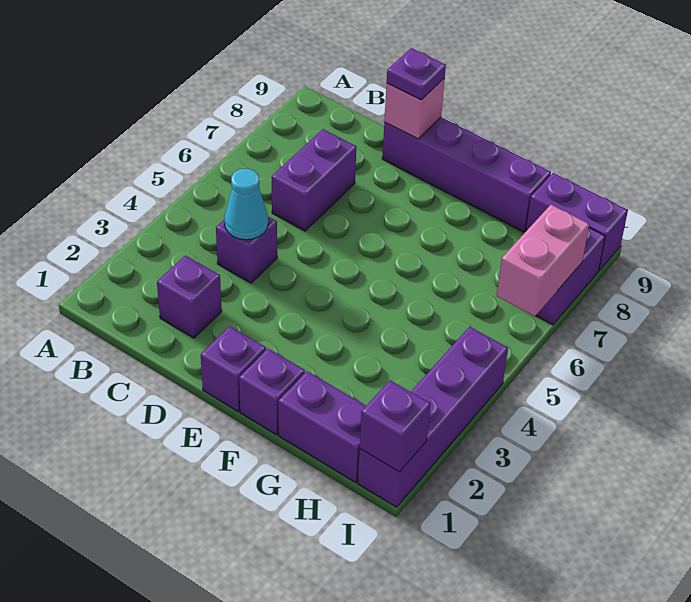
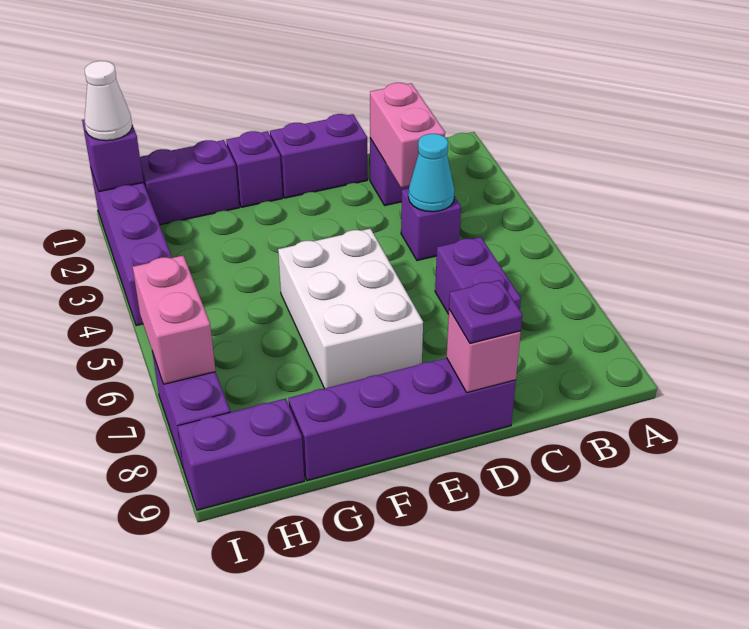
none -> pink 1x2 brick [370,83,445,188]
purple 1x1 brick [201,326,266,412] -> purple 1x2 brick [270,114,367,198]
none -> white 2x3 brick [278,229,423,389]
none -> white 1x1 cone [85,61,132,141]

